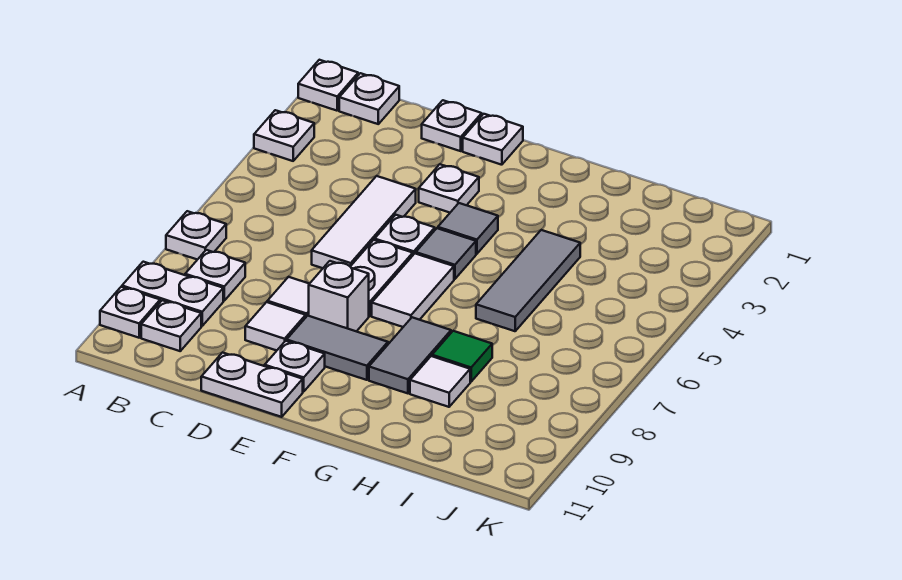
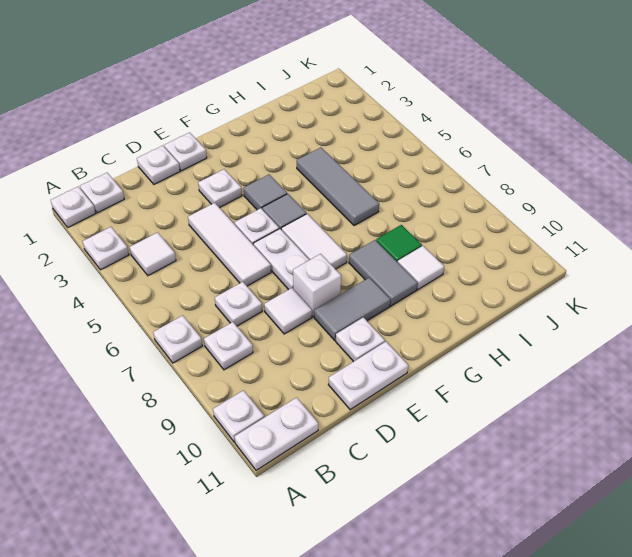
white 1x2 plate [122,262,223,326] -> white 1x2 plate moved to [235,397,318,470]
white 1x1 plate [141,300,201,351] -> white 1x1 plate moved to [215,282,262,326]
white 1x1 tile [245,302,306,350] -> white 1x1 tile moved to [130,232,176,276]

